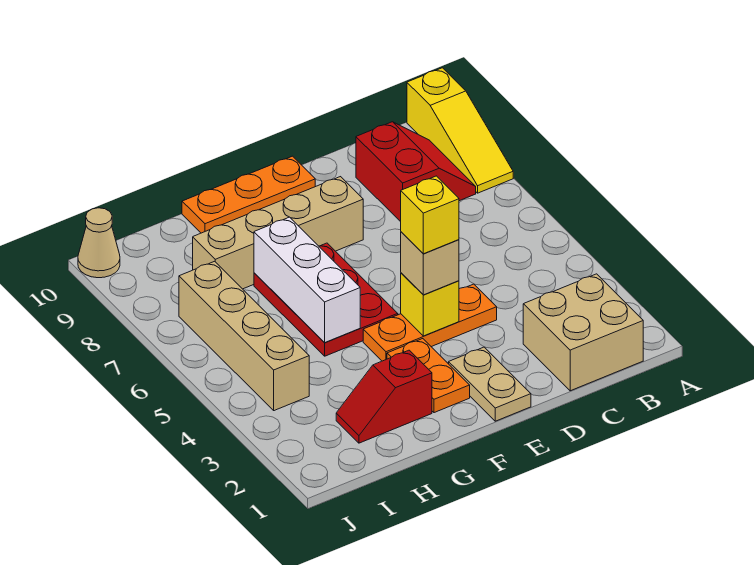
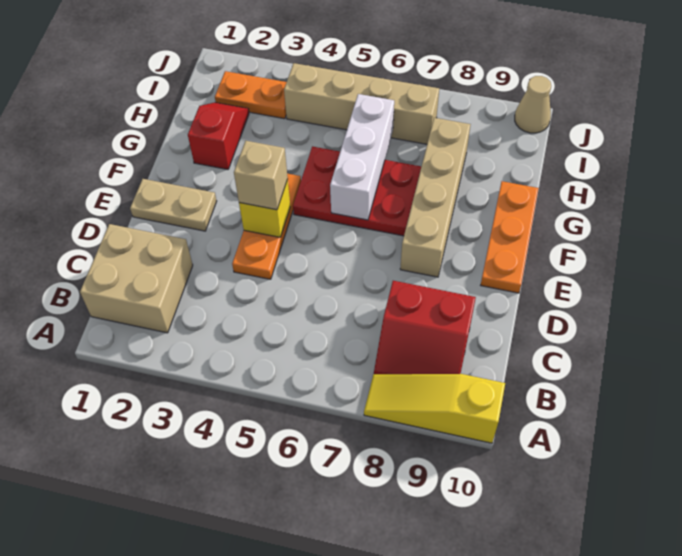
yellow 1x1 brick [401,176,459,254] -> none
orange 1x2 plate [387,339,470,413] -> orange 1x2 plate moved to [215,71,287,119]
white 1x3 brick [254,217,360,343] -> white 1x3 brick turned to [330,94,394,220]

